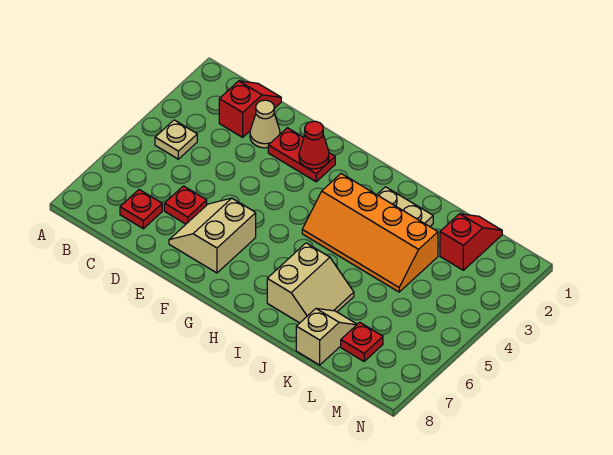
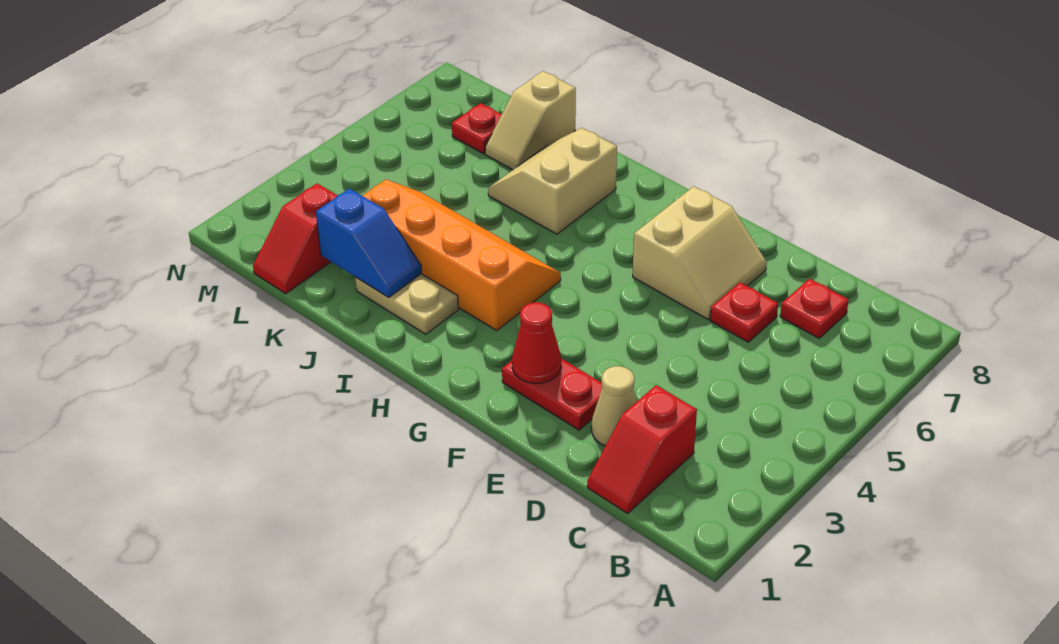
tan 1x1 plate [155,120,197,159] -> none
none -> blue 1x2 slope [316,189,422,297]

